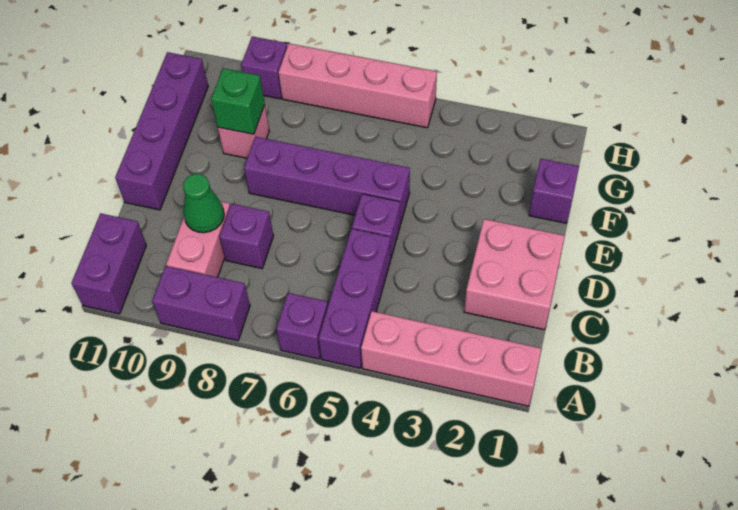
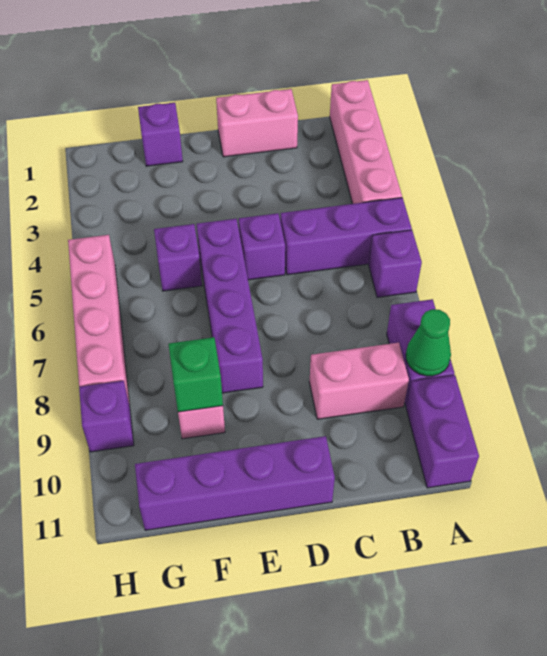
purple 1x2 brick [72,213,146,314] -> purple 1x2 brick turned to [406,375,479,488]
pink 2x2 brick [464,219,565,329] -> pink 1x2 brick [216,89,298,157]
purple 1x1 brick [219,204,273,268] -> purple 1x1 brick moved to [154,224,202,291]
green 1x1 cone [183,174,224,233] -> green 1x1 cone moved to [406,309,451,376]

